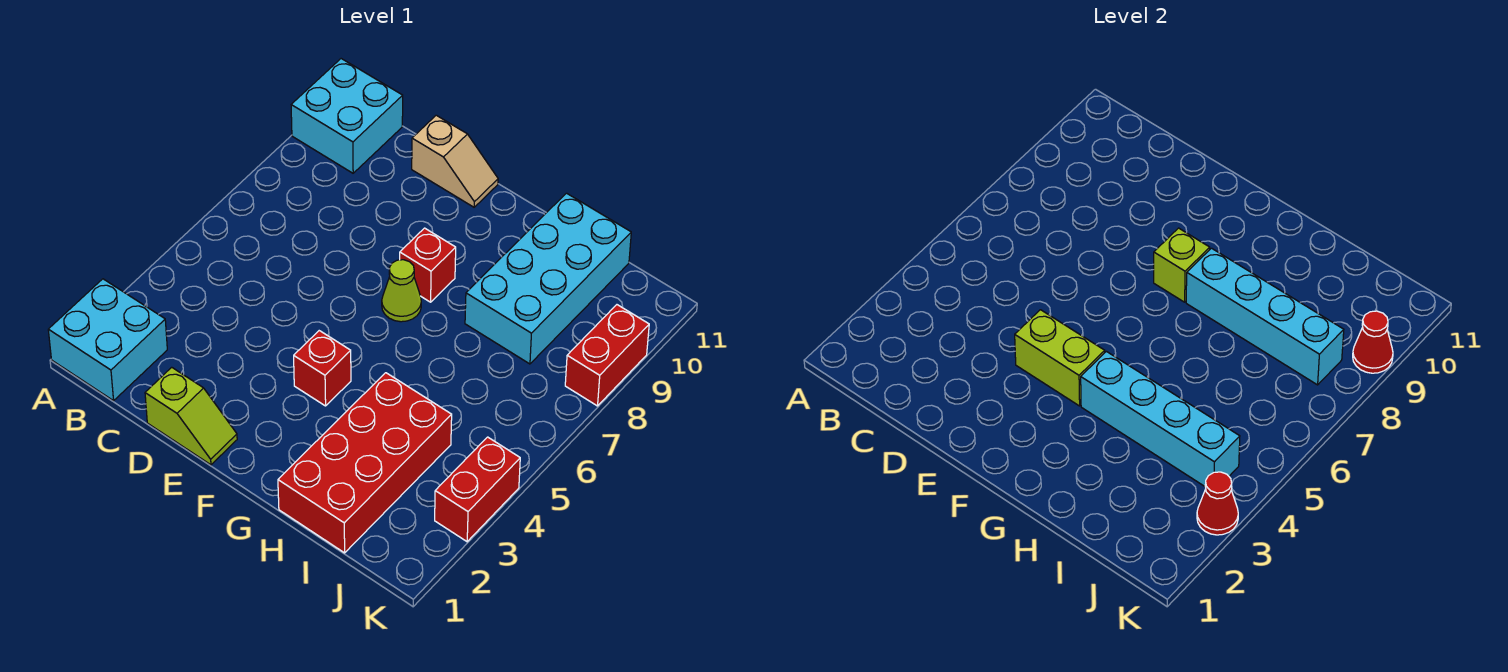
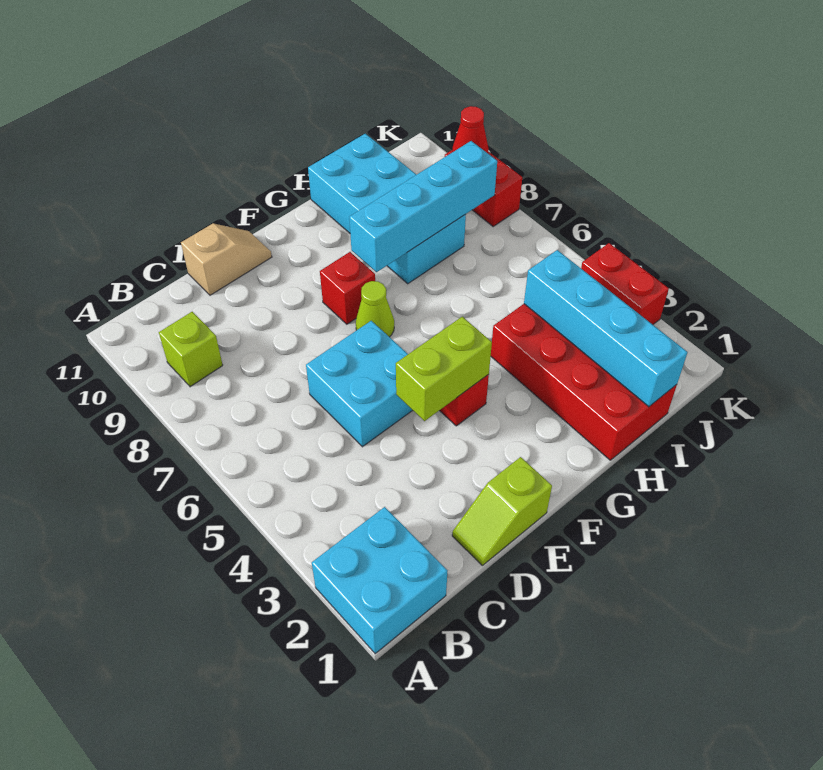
cyan 2x2 brick [291,59,403,173] -> cyan 2x2 brick moved to [306,321,413,447]
lime 1x2 slope [145,367,237,465] -> lime 1x2 slope turned to [452,457,552,565]
lime 1x1 brick [1154,228,1210,302] -> lime 1x1 brick moved to [159,312,223,387]
cyan 1x4 brick [1081,351,1240,486] -> cyan 1x4 brick turned to [524,250,687,407]
red 1x1 cone [1197,472,1238,535] -> none

